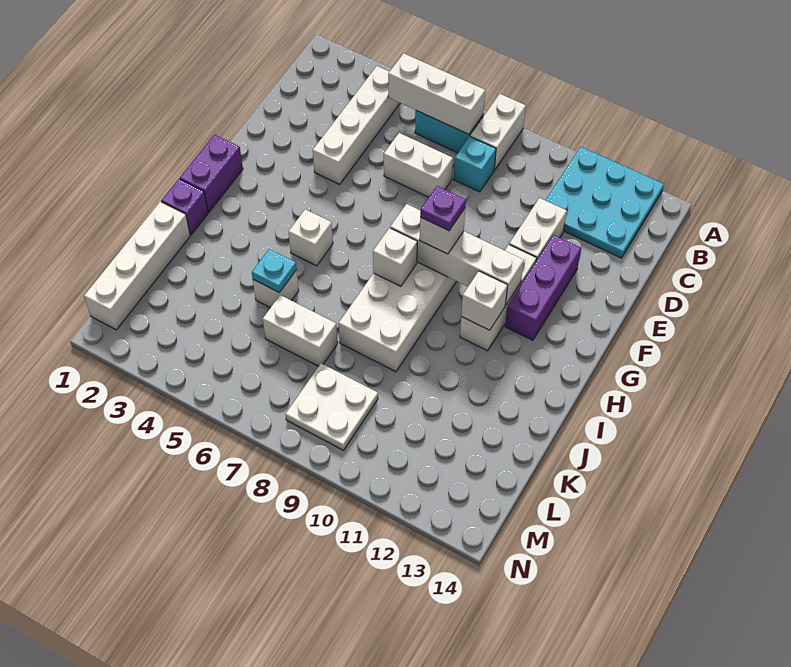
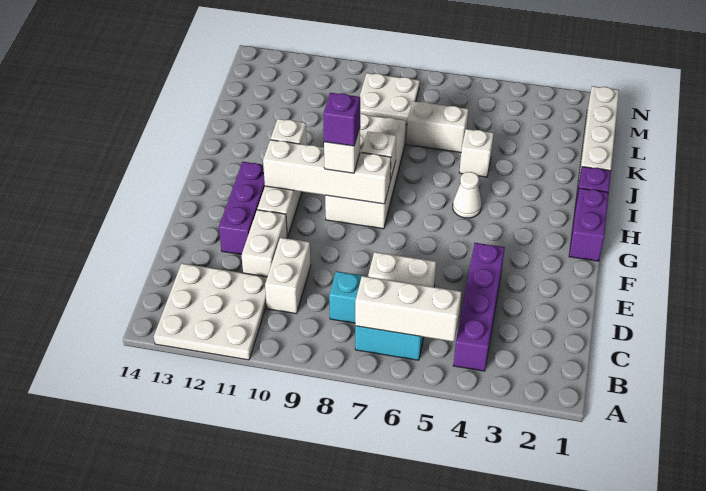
white 1x2 brick [470,94,526,170] -> white 1x2 brick moved to [265,238,311,314]
cyan 3x3 plate [545,147,664,258] -> white 3x3 plate [154,263,267,360]
white 1x4 brick [313,66,400,184] -> purple 1x4 brick [453,243,505,371]
purple 1x1 plate [420,186,466,231] -> purple 1x1 brick [323,93,360,146]
white 1x1 brick [289,209,333,266] -> white 1x1 cone [453,172,482,218]
cyan 1x1 plate [252,249,297,293] -> none

